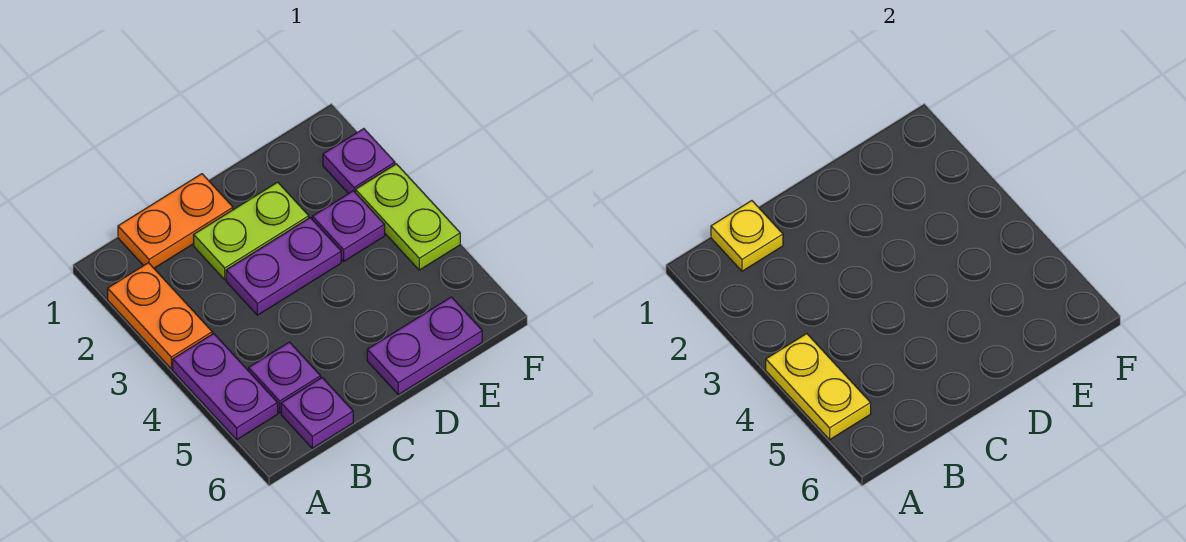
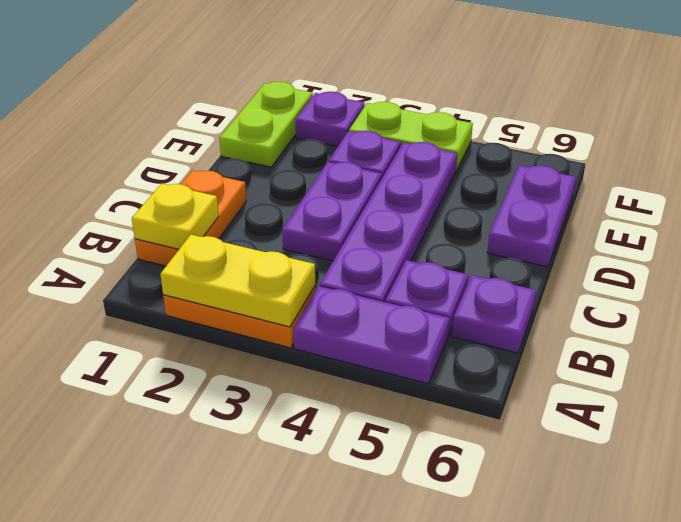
yellow 1x2 plate [766,334,871,440] -> yellow 1x2 plate moved to [160,235,315,327]
none -> purple 1x4 plate [320,142,457,302]
lime 1x2 plate [194,182,309,280] -> lime 1x2 plate moved to [219,82,313,167]

